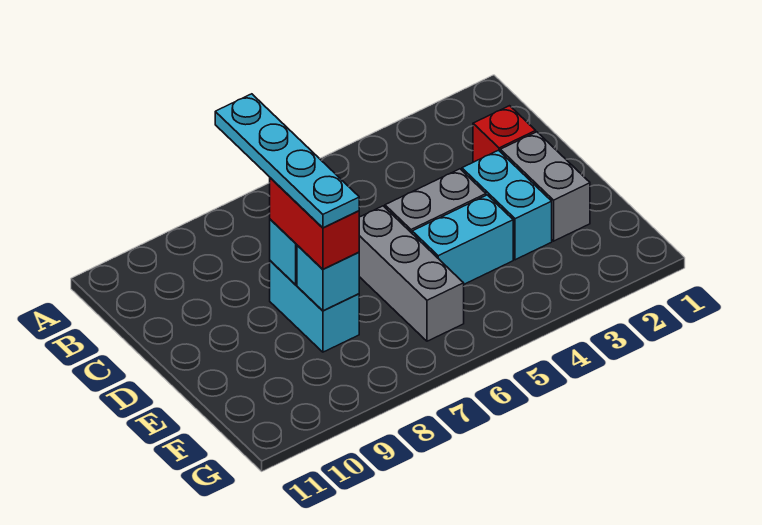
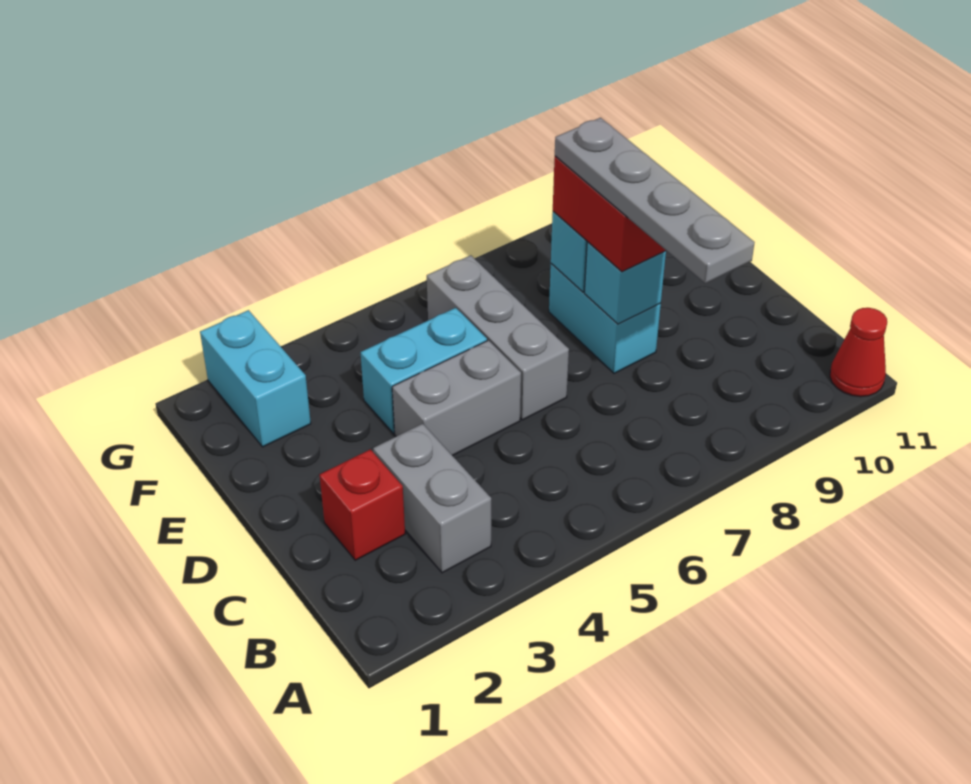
none -> red 1x1 cone [830,308,887,397]
cyan 1x4 plate [215,94,359,228] -> grey 1x4 plate [555,118,755,284]
grey 1x2 brick [500,132,590,241] -> grey 1x2 brick moved to [373,424,491,573]
cyan 1x2 brick [462,150,552,260] -> cyan 1x2 brick moved to [200,310,311,447]

